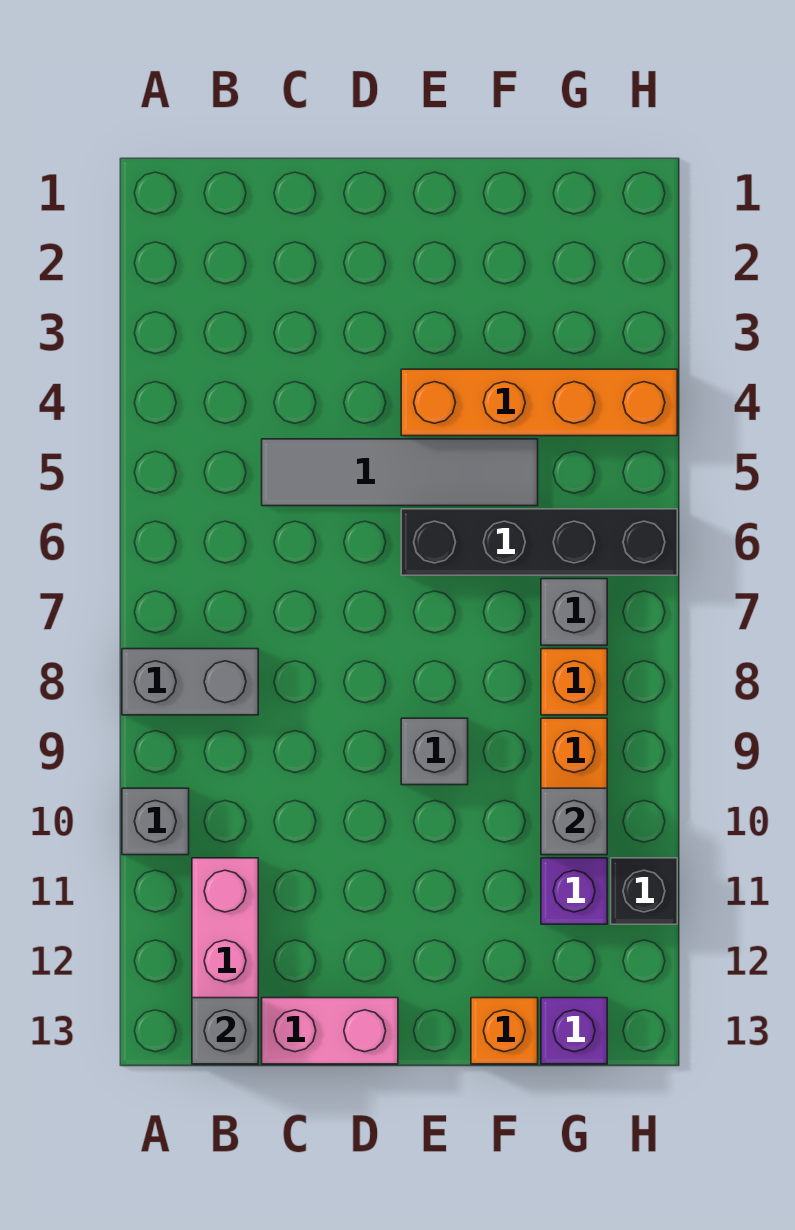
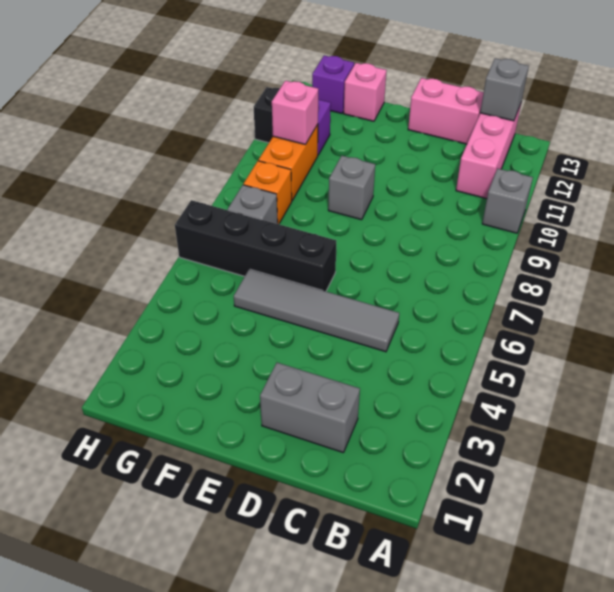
grey 1x2 brick [122,649,258,715] -> grey 1x2 brick moved to [260,363,360,453]
orange 1x4 brick [401,369,677,436] -> none
orange 1x1 brick [471,998,538,1064] -> pink 1x1 brick [344,63,387,121]
grey 1x1 brick [541,788,607,855] -> pink 1x1 brick [272,81,318,145]

